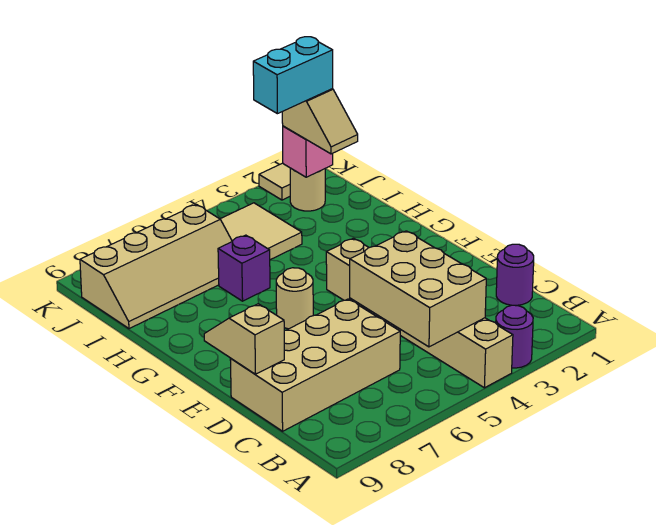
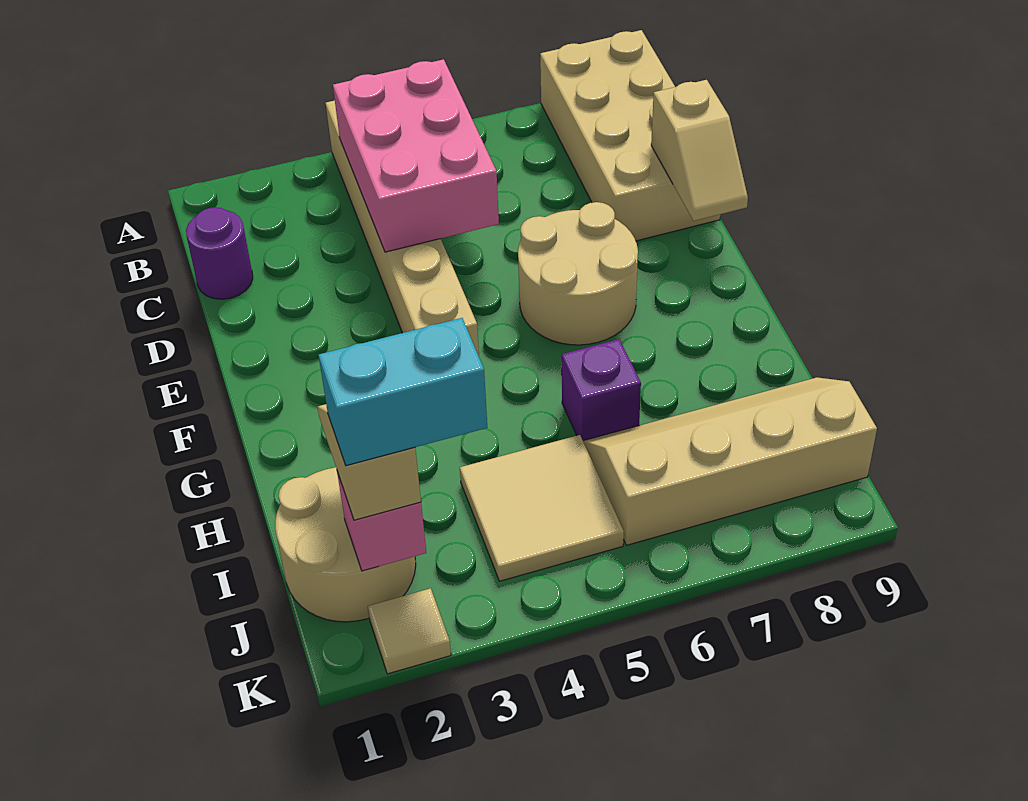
purple 1x1 round brick [496,305,533,368] -> none
tan 2x3 brick [350,231,486,347] -> pink 2x3 brick [333,59,499,252]
tan 2x4 brick [230,299,400,431] -> tan 2x4 brick turned to [540,30,720,241]
tan 1x1 round brick [276,268,313,329] -> tan 2x2 round brick [518,202,638,345]
tan 1x1 round brick [290,168,325,211] -> tan 2x2 round brick [275,467,416,622]

